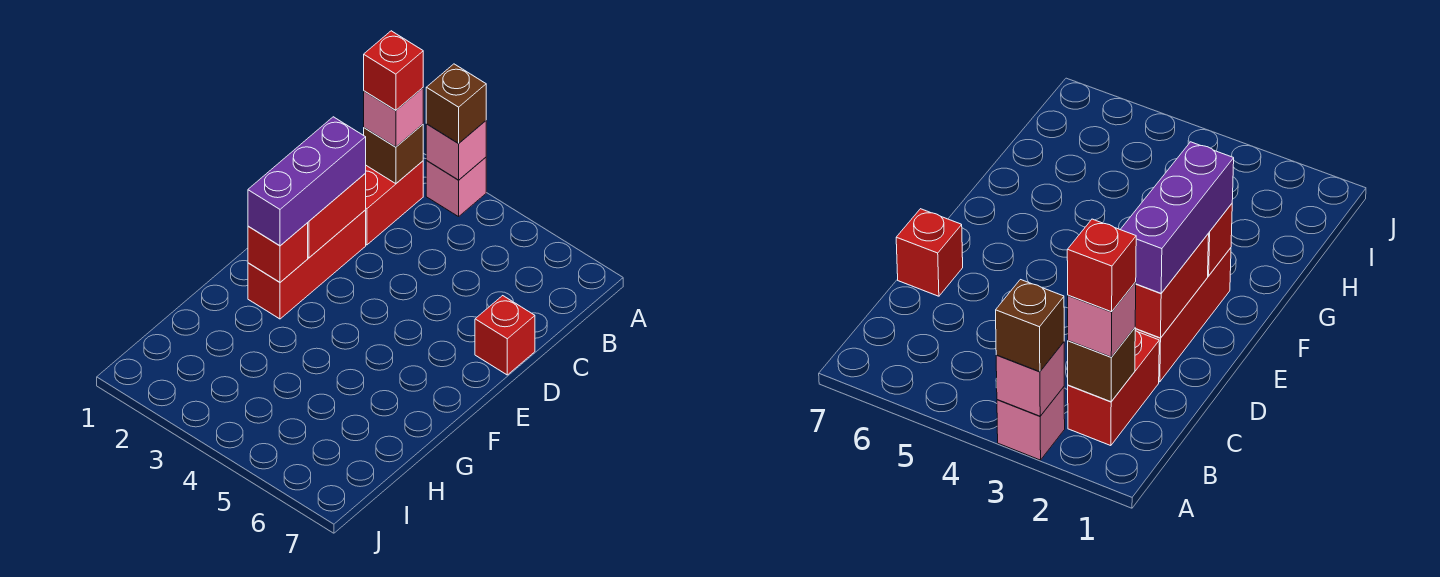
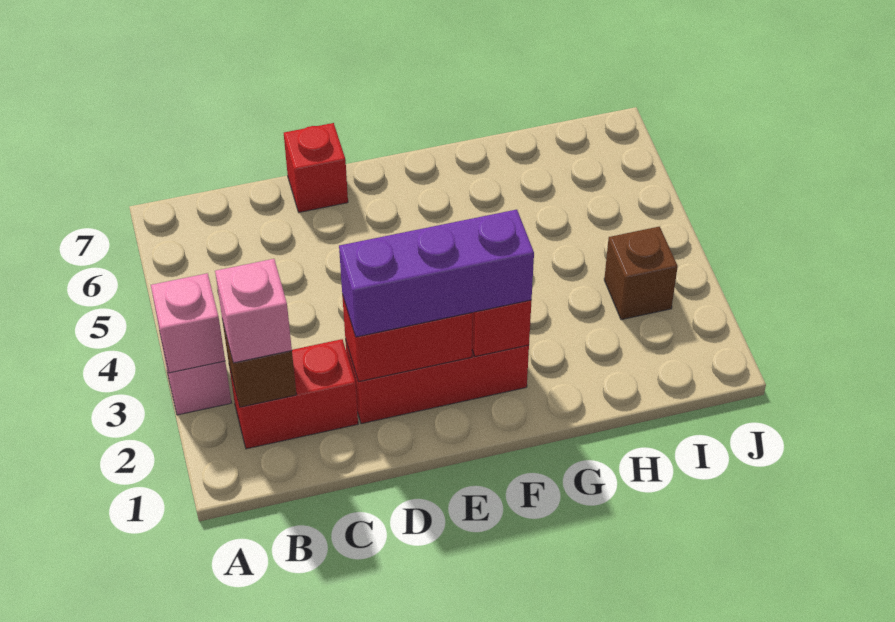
brown 1x1 brick [426,64,486,143] -> brown 1x1 brick moved to [604,227,678,320]
red 1x1 brick [364,31,423,110] -> none

